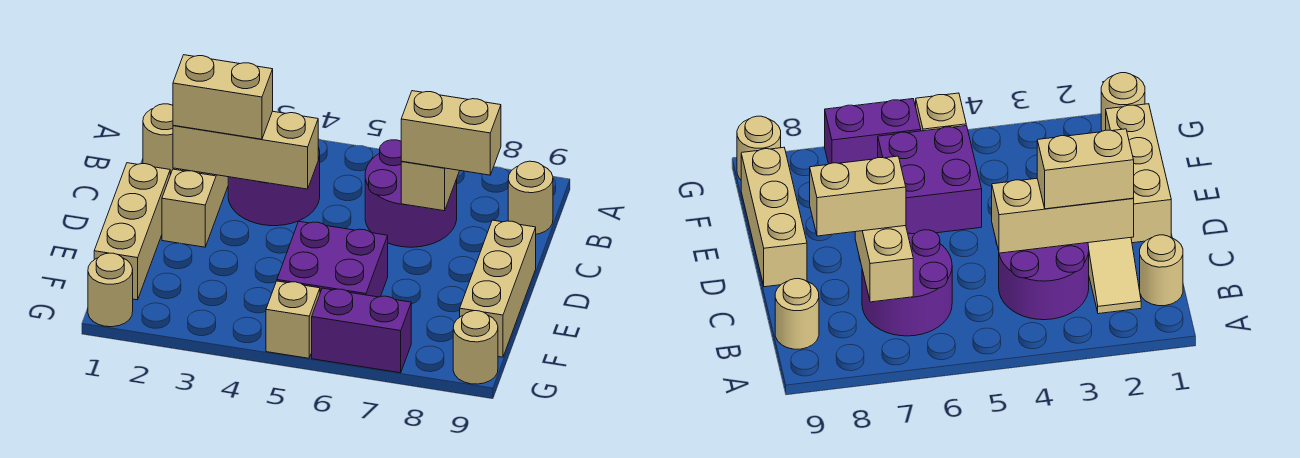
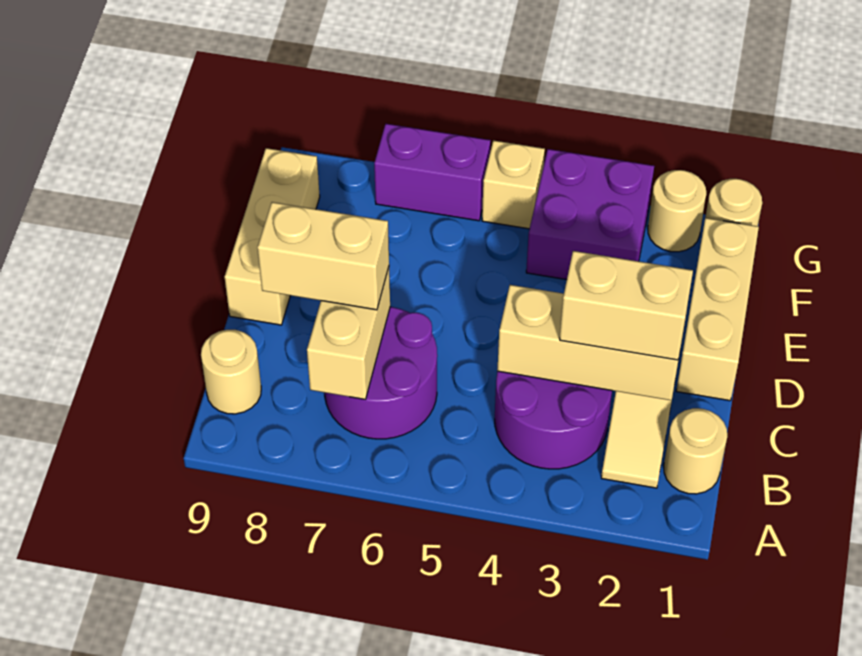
purple 2x2 brick [277,221,388,297] -> purple 2x2 brick moved to [526,149,654,280]
tan 1x1 round brick [453,311,498,384] -> tan 1x1 round brick moved to [648,170,706,252]

